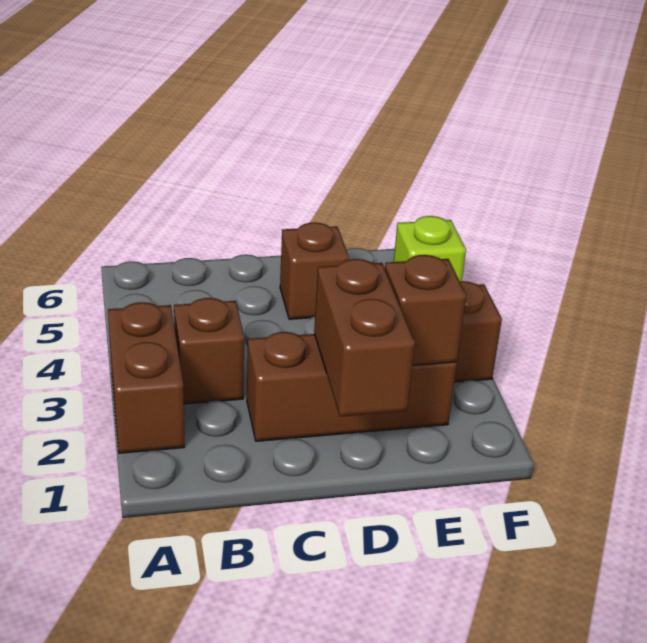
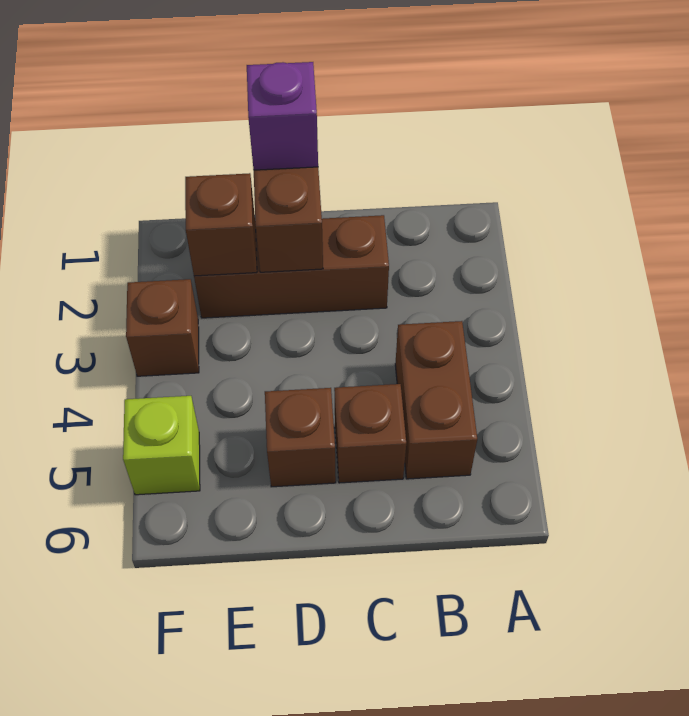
brown 1x2 brick [108,302,185,453] -> brown 1x2 brick moved to [395,321,477,479]
brown 1x1 brick [174,298,244,404] -> brown 1x1 brick moved to [334,384,406,483]
none -> purple 1x1 brick [247,62,318,170]

